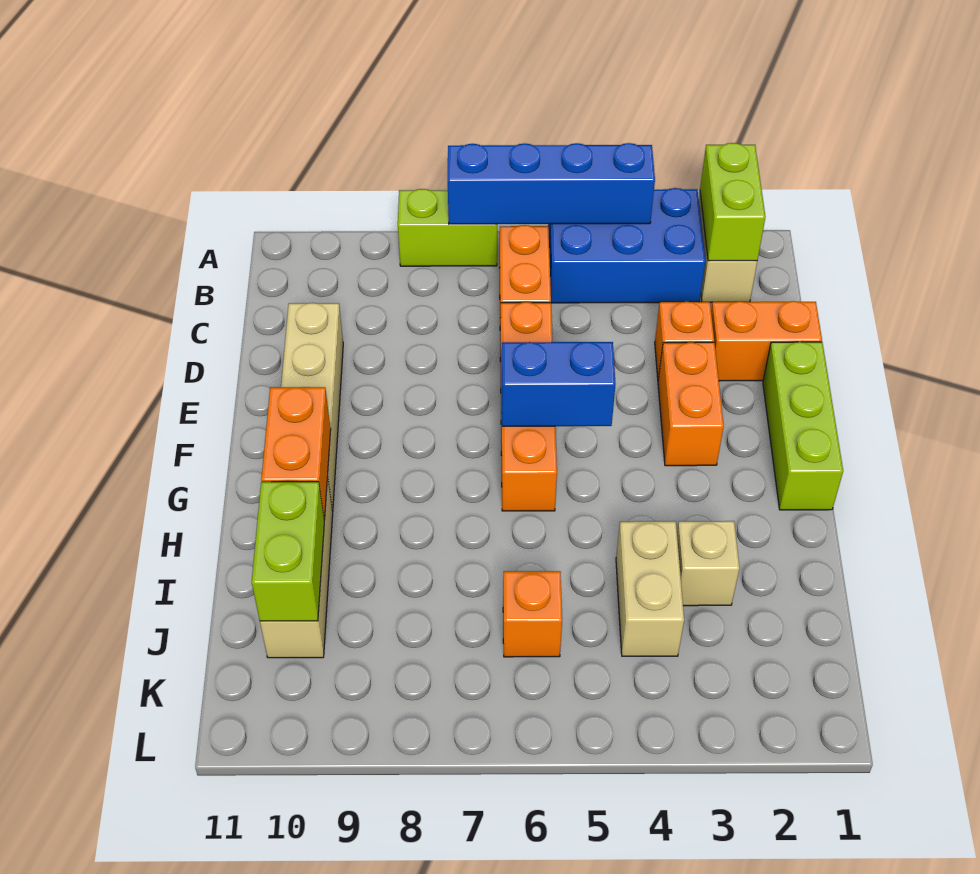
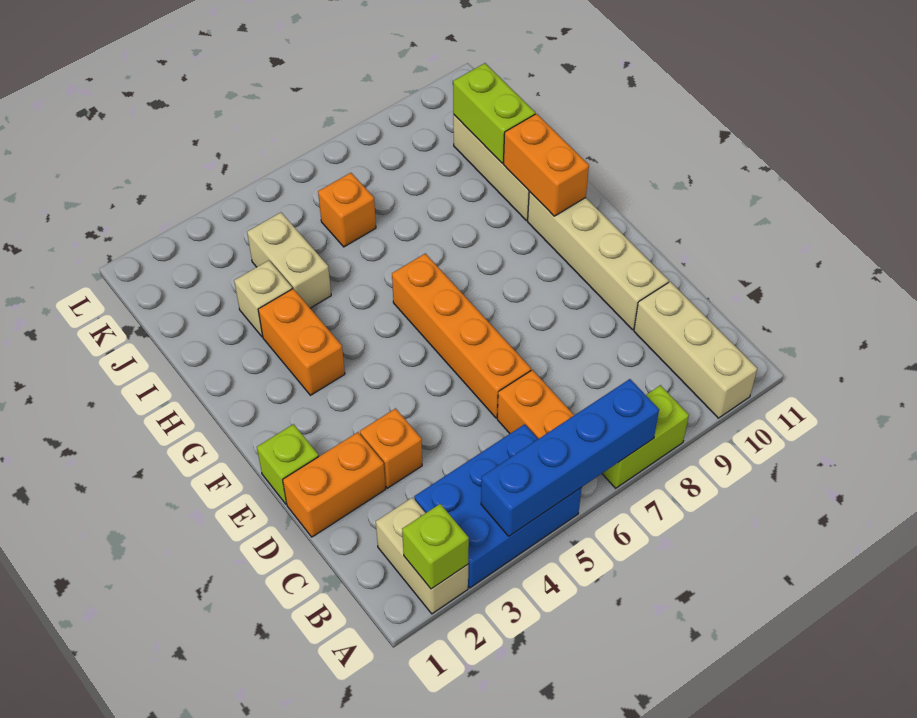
lime 1x2 brick [700,143,765,261] -> lime 1x1 brick [402,504,469,589]
none -> tan 1x3 brick [634,282,757,418]
lime 1x3 brick [763,342,843,510] -> lime 1x1 brick [257,424,319,504]
orange 1x2 brick [658,342,724,466] -> orange 1x2 brick moved to [258,289,345,395]
blue 1x2 brick [502,342,616,426] -> none

